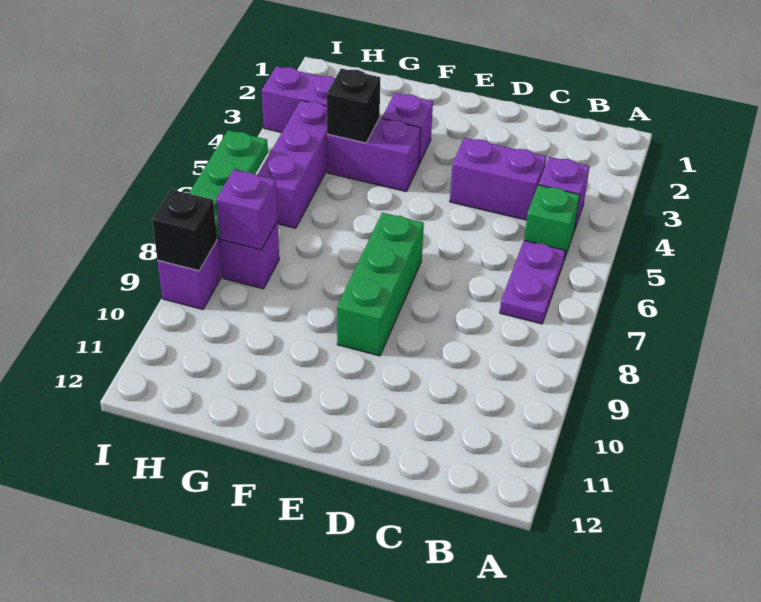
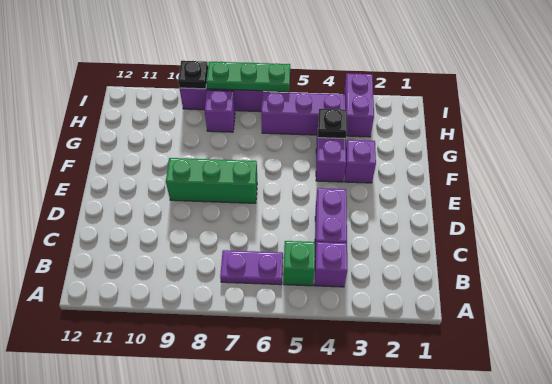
black 1x1 brick [327,68,380,143] -> black 1x1 plate [318,109,347,139]
purple 1x1 brick [216,170,278,250] -> none
black 1x1 brick [152,189,217,271] -> black 1x1 plate [178,61,208,89]

